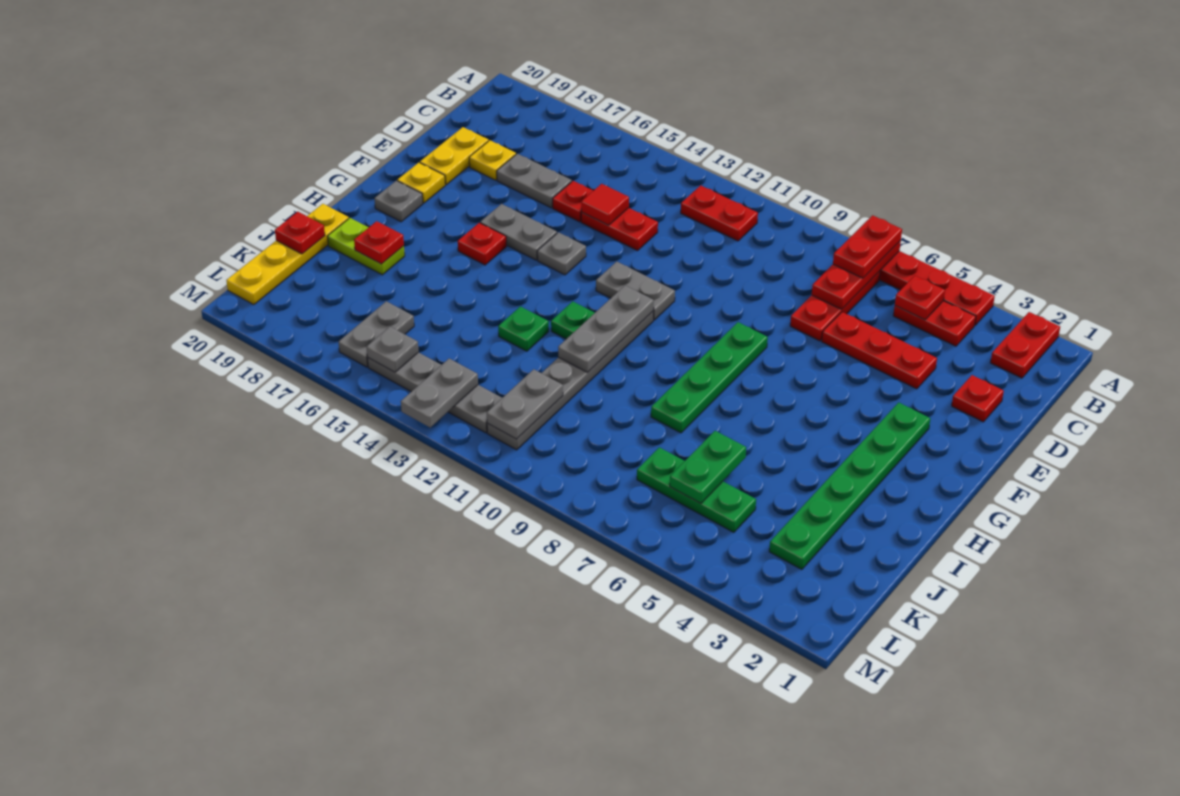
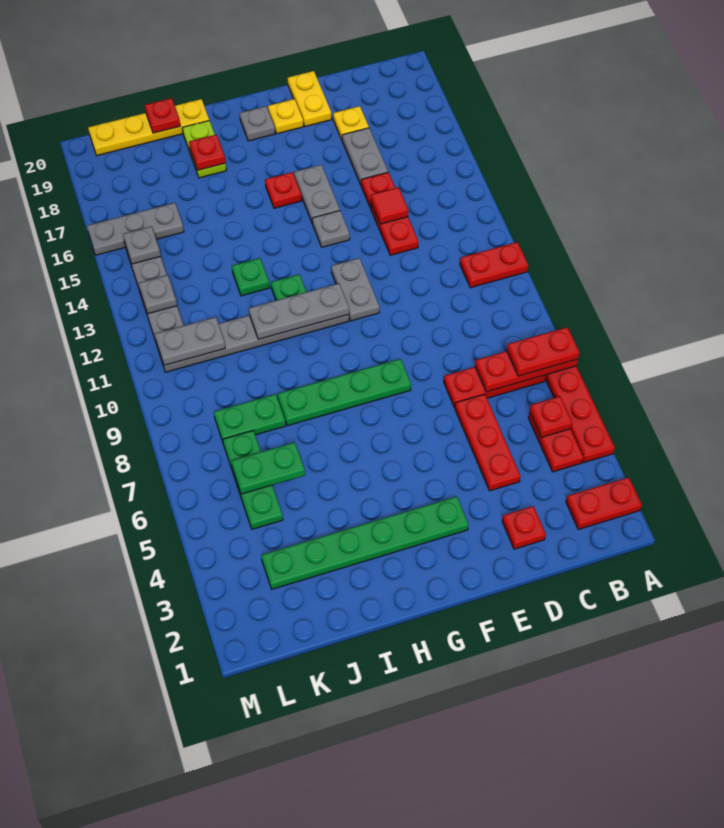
red 1x2 plate [681,185,758,241] -> red 1x2 plate turned to [460,242,528,288]
yellow 1x2 plate [420,127,489,185] -> yellow 1x2 plate turned to [288,71,332,126]
none -> green 1x2 plate [214,394,286,442]
grey 1x2 plate [339,301,414,367] -> grey 1x3 plate [87,203,184,255]
grey 1x2 plate [401,359,478,427] -> grey 1x1 plate [139,275,177,314]

